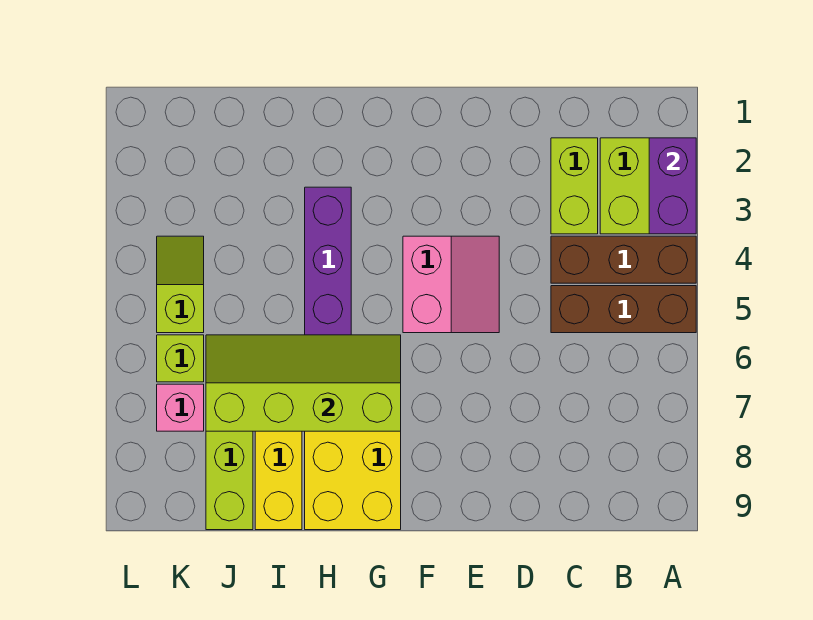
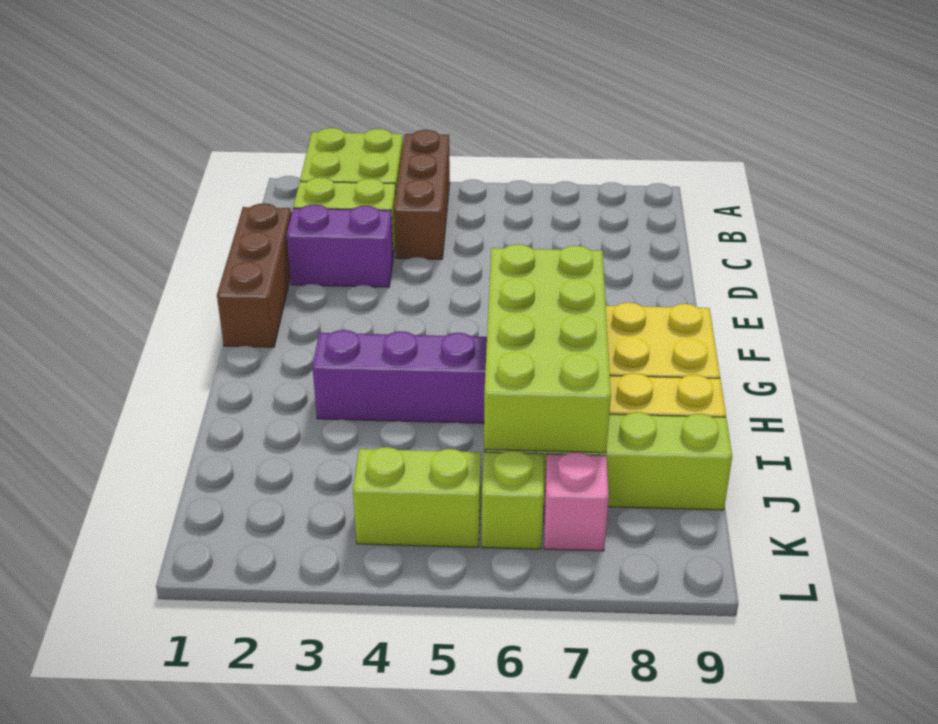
purple 1x2 brick [649,138,696,234] -> purple 1x2 brick moved to [286,204,393,287]
brown 1x3 brick [551,286,696,333] -> brown 1x3 brick moved to [217,203,291,347]
pink 2x2 slope [403,236,499,333] -> none
lime 2x4 slope [206,335,401,431] -> lime 2x4 brick [484,244,611,453]
lime 1x2 slope [157,236,204,333] -> lime 1x2 brick [353,447,481,547]

